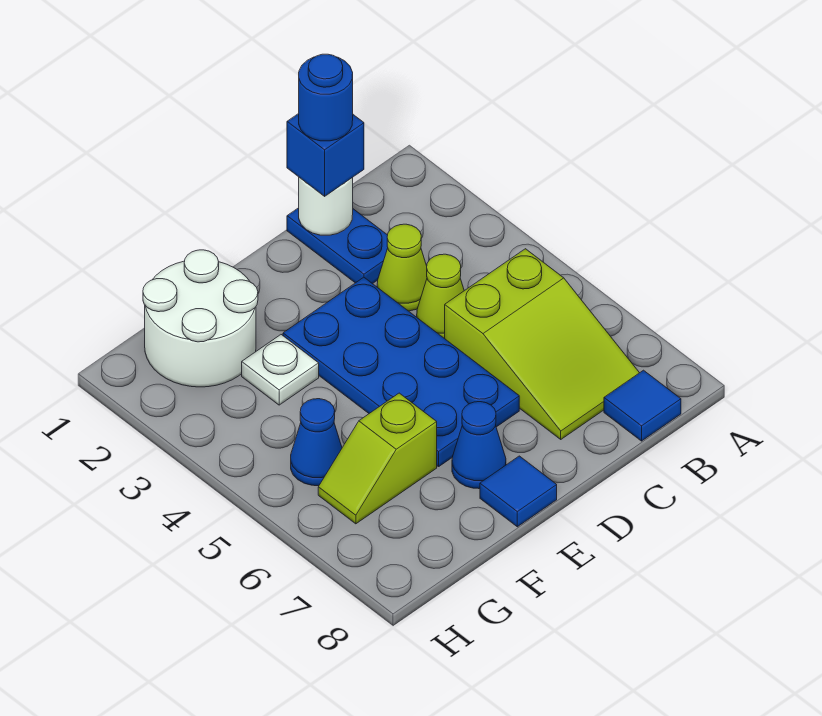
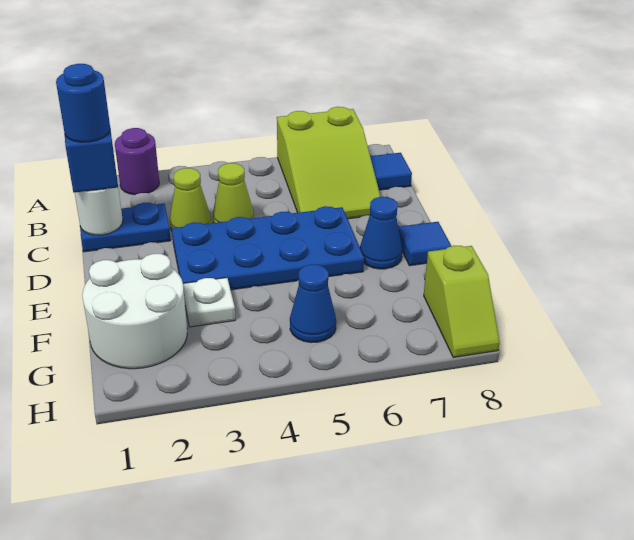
none -> purple 1x1 round brick [115,128,159,195]
lime 2x3 slope [445,249,639,439] -> lime 2x3 slope turned to [277,107,380,219]
lime 1x2 slope [318,393,437,524] -> lime 1x2 slope moved to [424,246,500,358]

